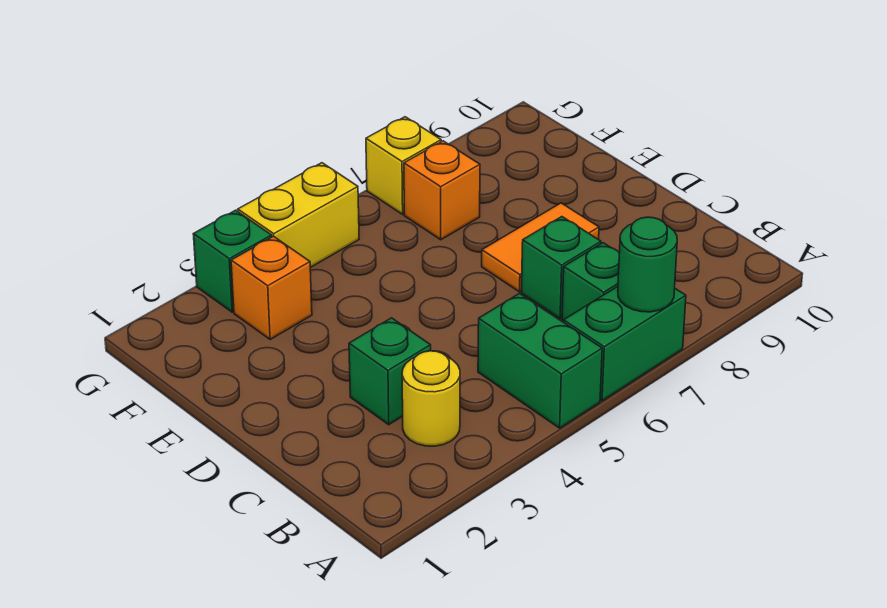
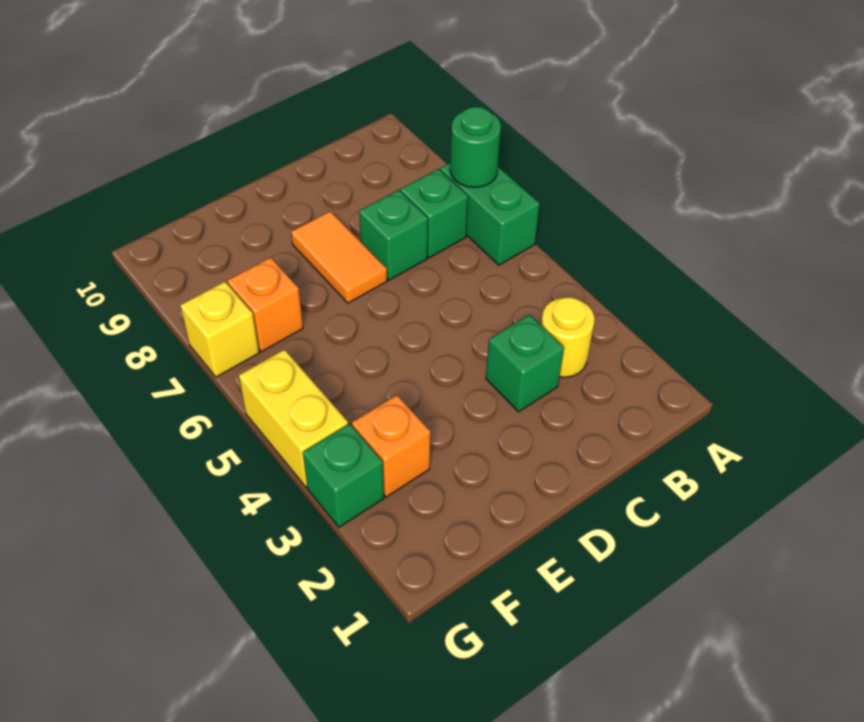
green 1x2 brick [478,294,602,428] -> none

